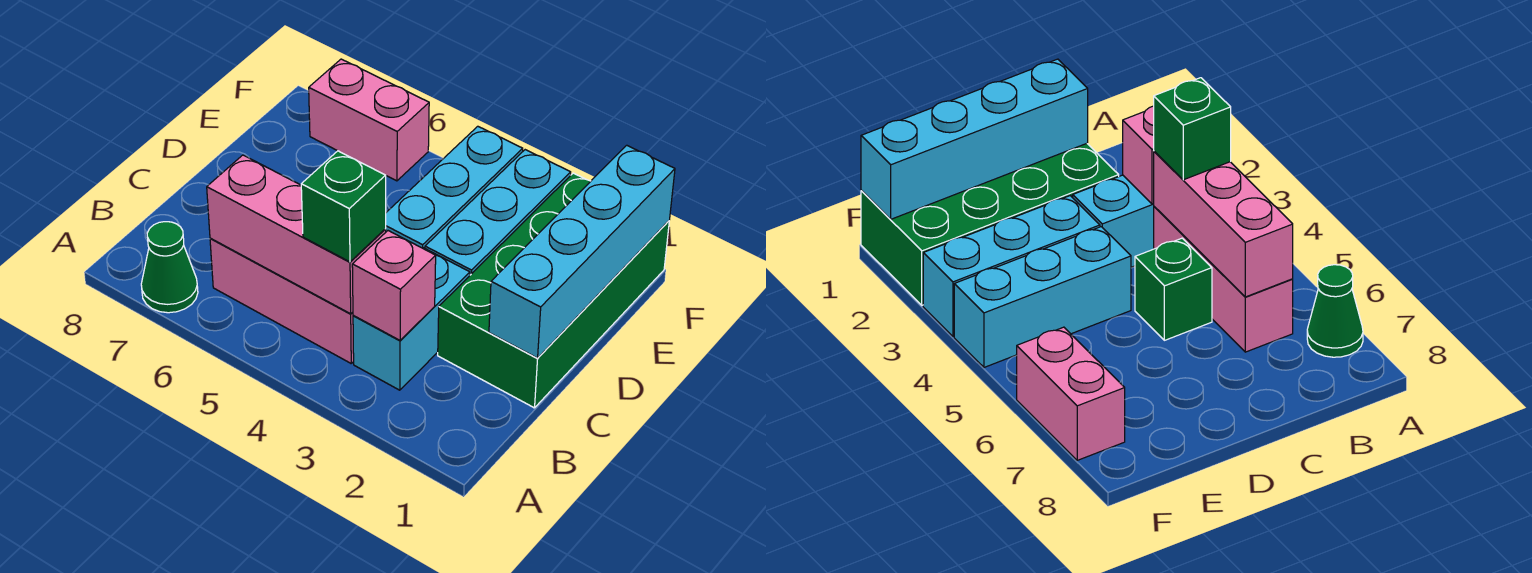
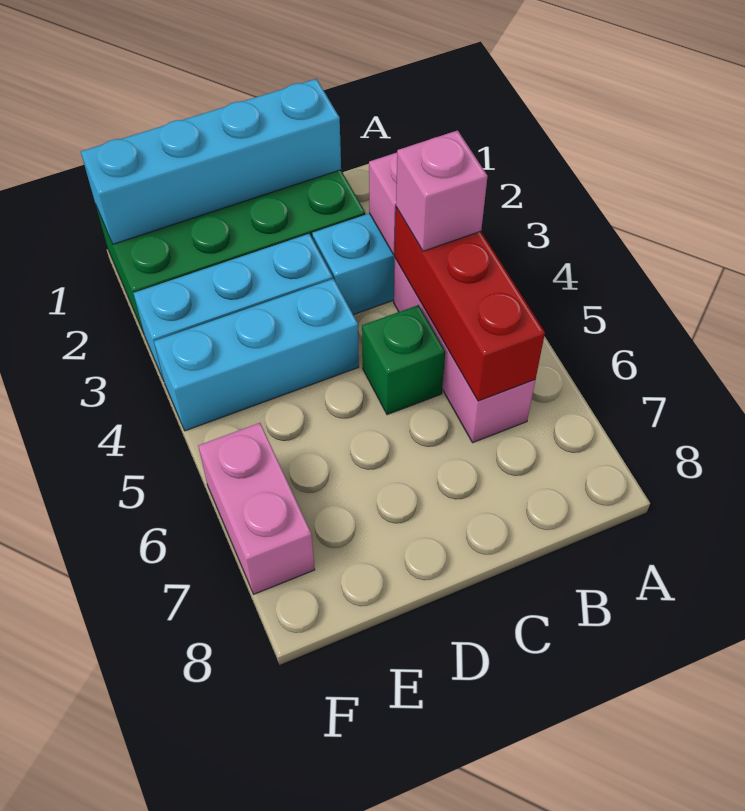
green 1x1 cone [141,222,198,313] -> none
pink 1x3 brick [207,155,386,314] -> red 1x3 brick [395,207,545,401]
green 1x1 brick [301,151,386,262] -> pink 1x1 brick [396,130,487,251]

